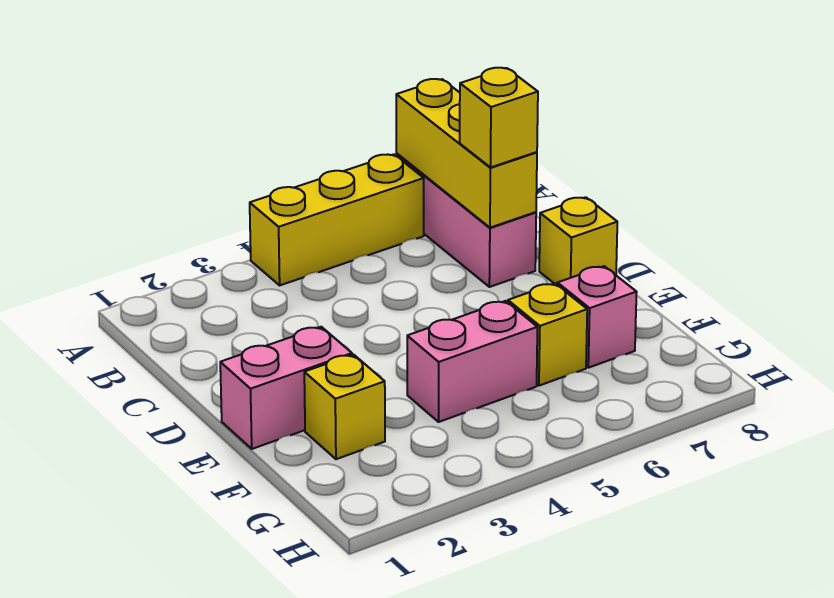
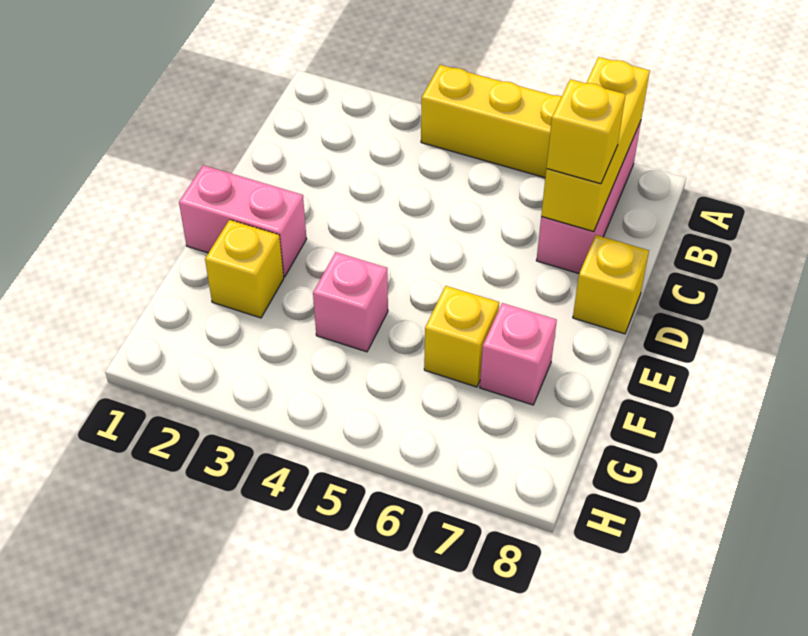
pink 1x2 brick [407,301,537,422] -> pink 1x1 brick [313,252,388,352]

